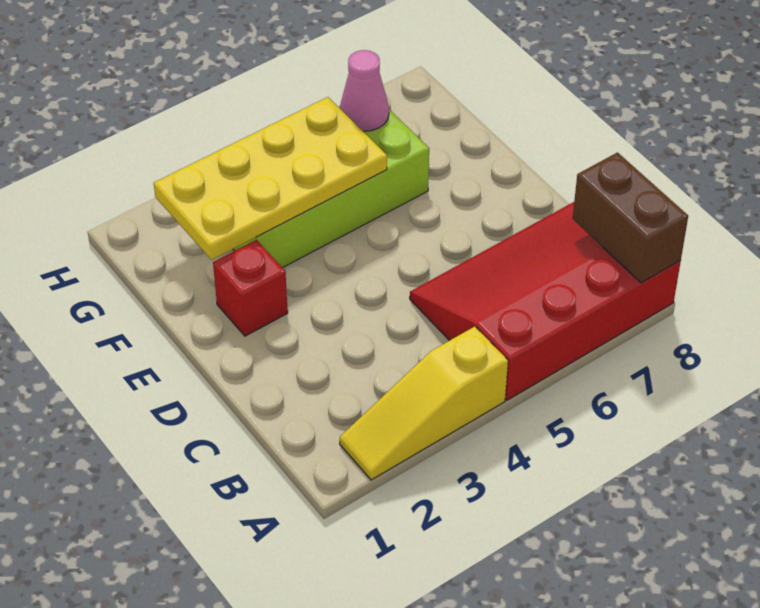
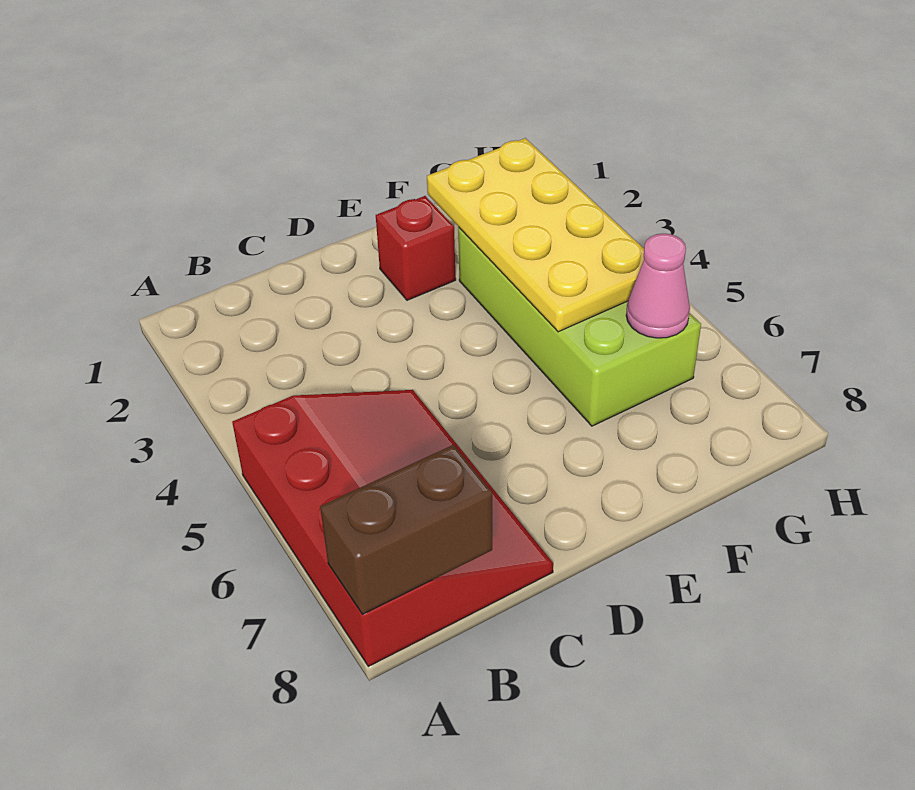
yellow 1x3 slope [340,327,508,480] -> none

